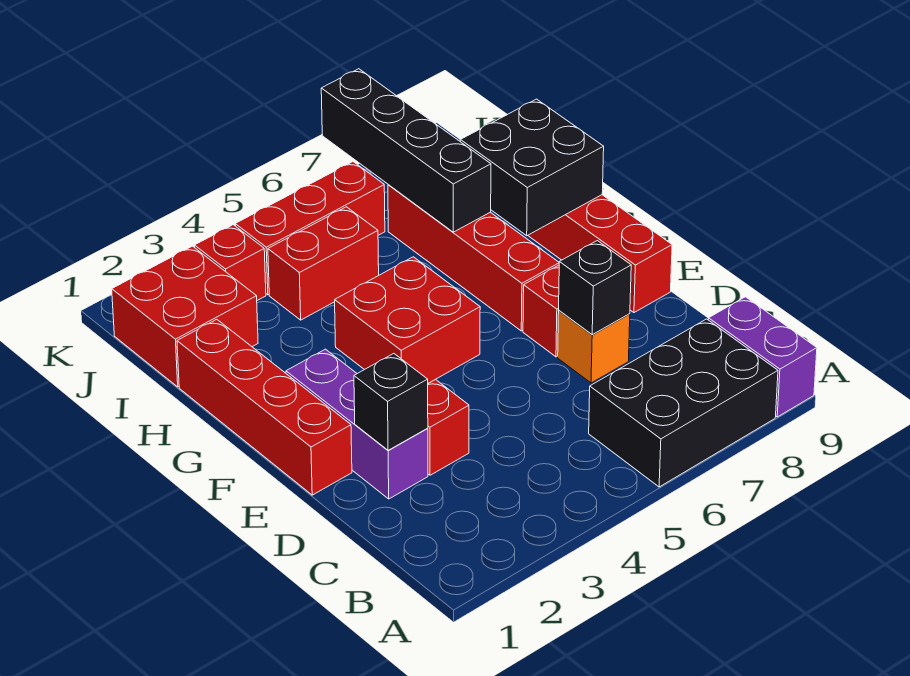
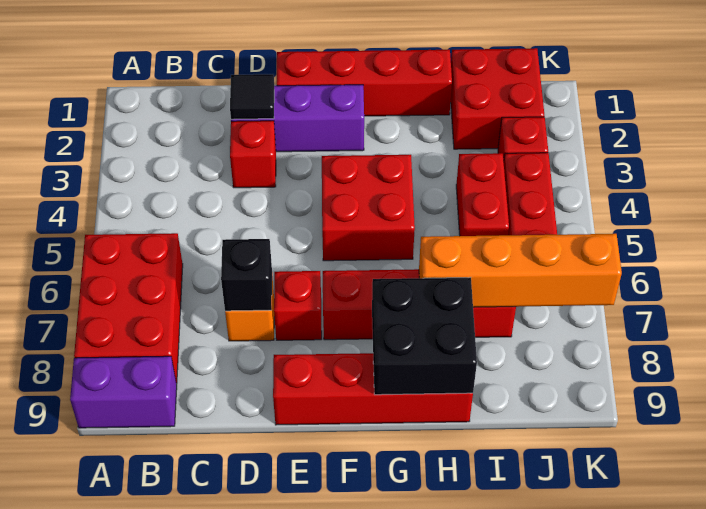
black 2x3 brick [589,319,778,487] -> red 2x3 brick [74,233,183,383]
black 1x1 brick [354,354,428,450] -> black 1x1 tile [230,74,274,119]
black 1x4 brick [321,69,491,232] -> orange 1x4 brick [419,234,622,307]

